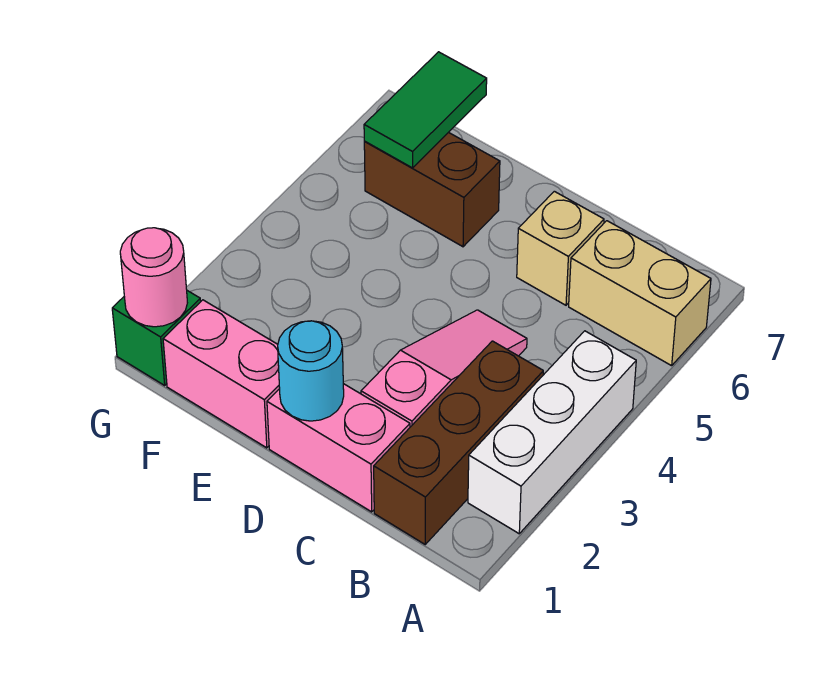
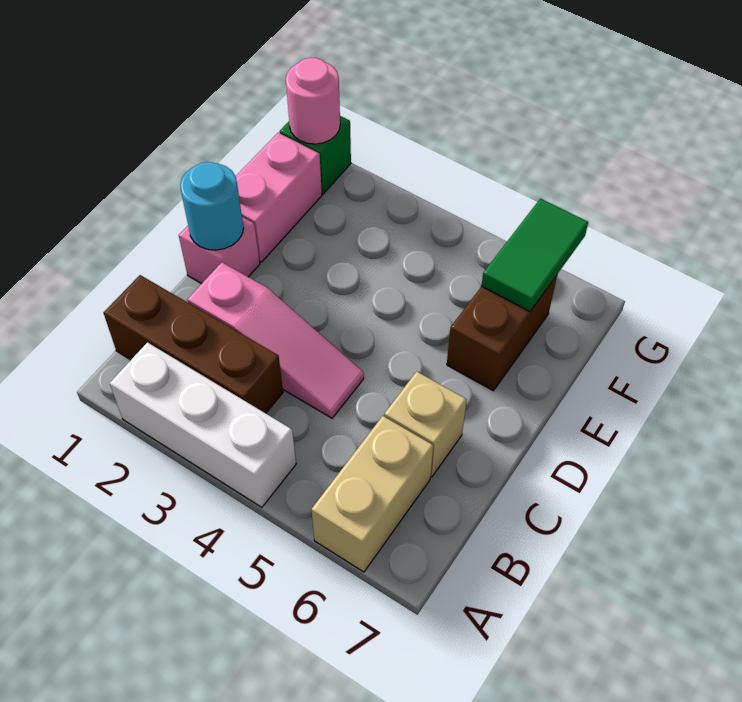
pink 1x2 brick [267,384,410,512] -> pink 1x1 brick [179,217,260,284]
green 1x2 tile [364,52,487,168] -> green 1x2 tile turned to [481,199,588,311]

